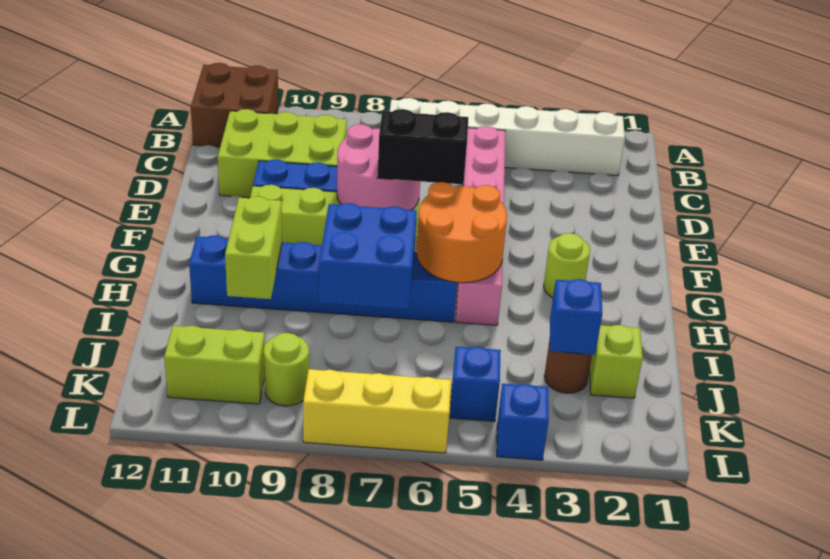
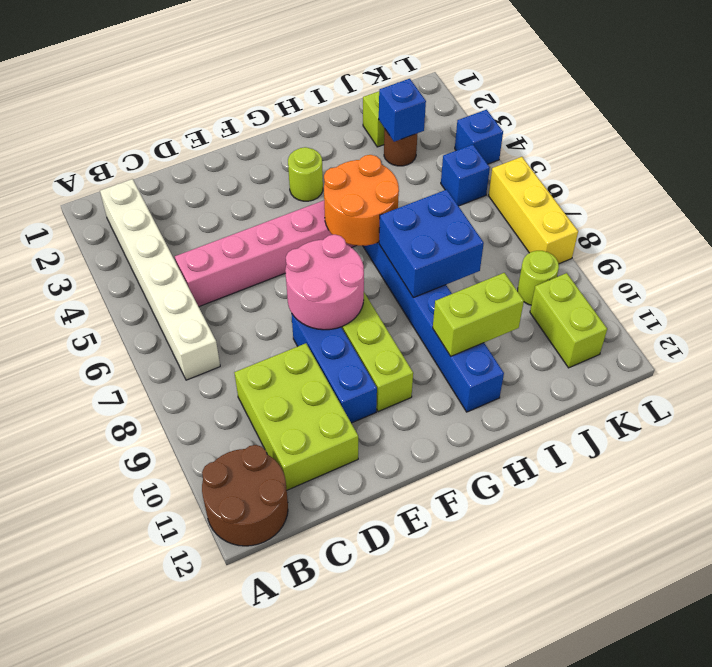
brown 2x2 brick [191,63,278,147] -> brown 2x2 round brick [202,445,288,546]
black 1x2 brick [378,109,469,184] -> none

